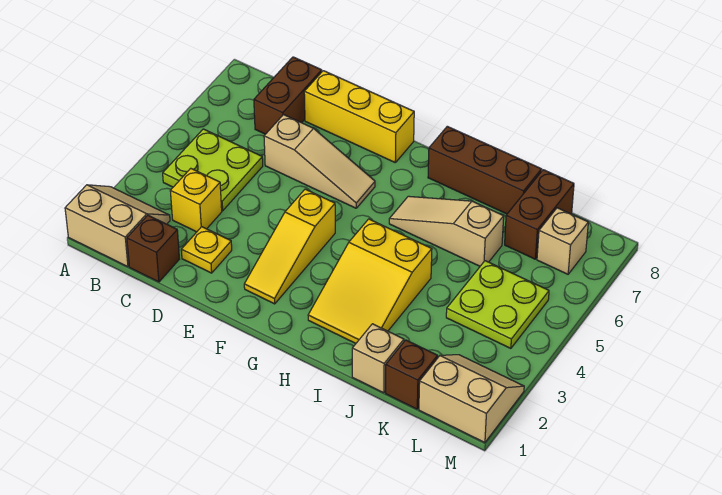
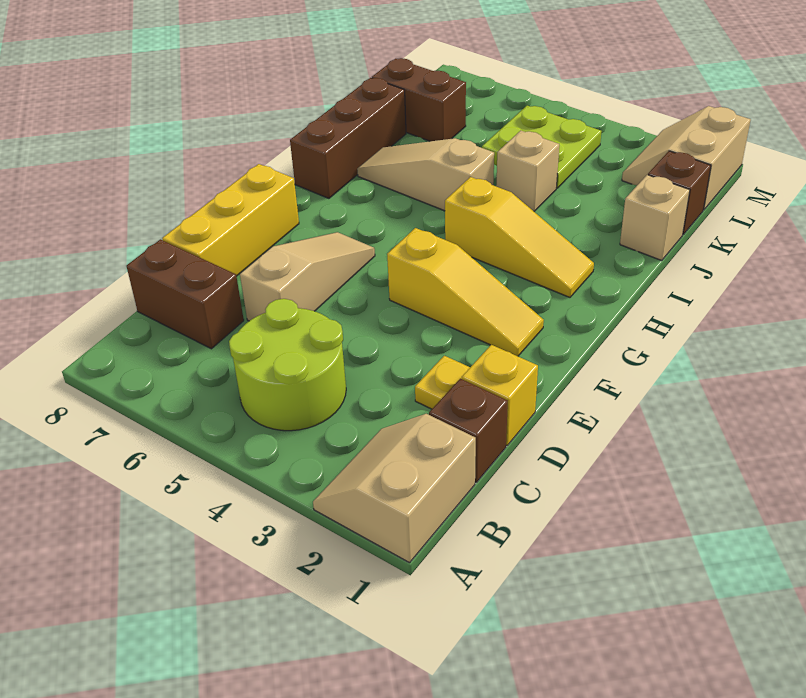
lime 2x2 plate [163,129,263,211] -> lime 2x2 round brick [229,299,346,431]
yellow 1x1 brick [170,168,222,232] -> yellow 1x1 brick moved to [462,345,538,445]
yellow 2x3 slope [308,219,432,343] -> yellow 1x3 slope [445,177,594,297]
tan 1x3 slope [389,196,504,266] -> tan 1x3 slope turned to [357,138,494,211]
tan 1x1 brick [537,208,588,274] -> tan 1x1 brick moved to [496,131,559,211]

